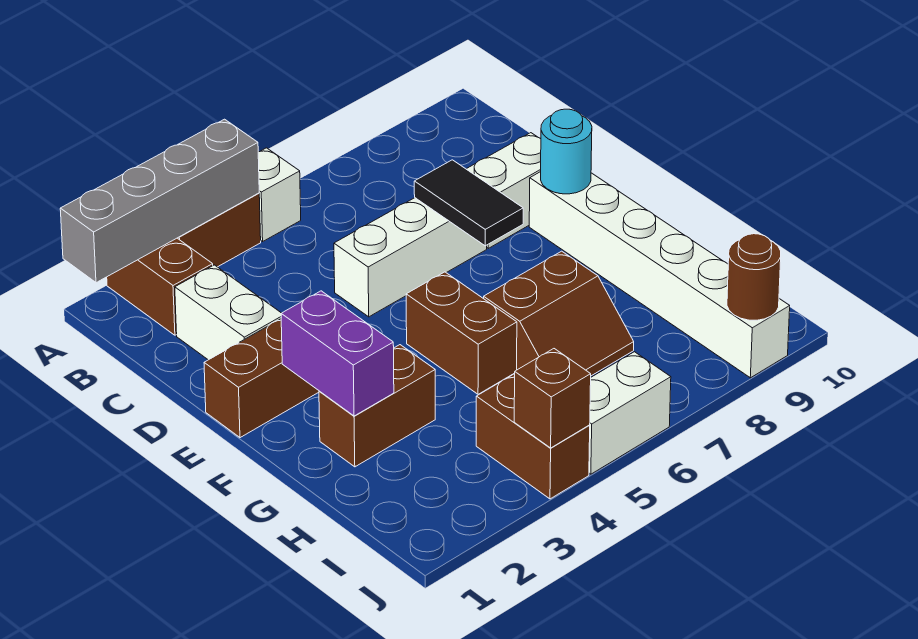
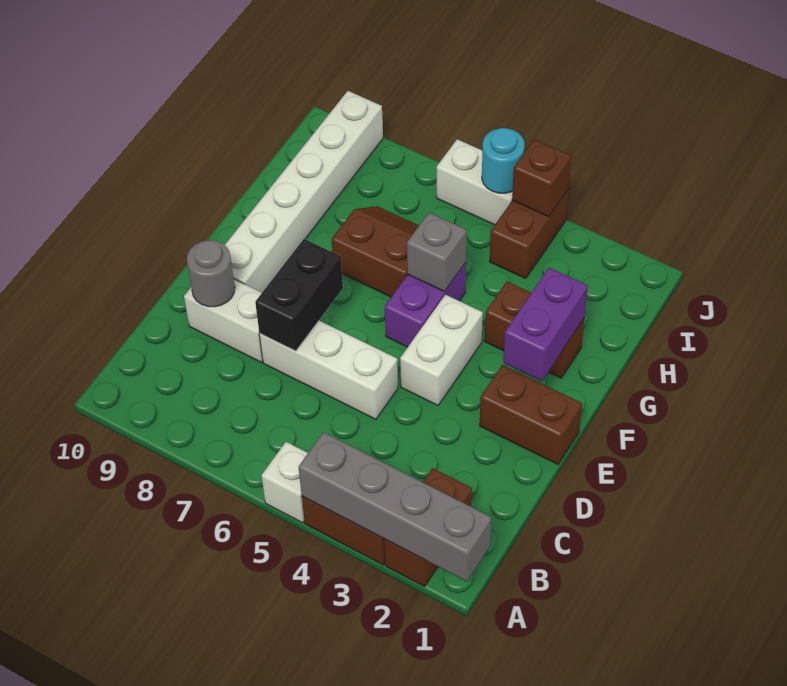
white 1x2 brick [175,265,281,360] -> white 1x2 brick moved to [400,295,483,405]
black 1x2 tile [414,160,523,246] -> black 1x2 brick [255,239,343,351]
none -> grey 1x1 round brick [187,240,235,307]
cyan 1x1 round brick [541,109,592,194] -> cyan 1x1 round brick moved to [482,128,525,193]
brown 1x2 brick [406,272,517,394] -> purple 1x2 brick [385,263,466,347]
none -> grey 1x1 brick [407,213,466,292]
brown 1x1 round brick [727,234,781,320] -> none

